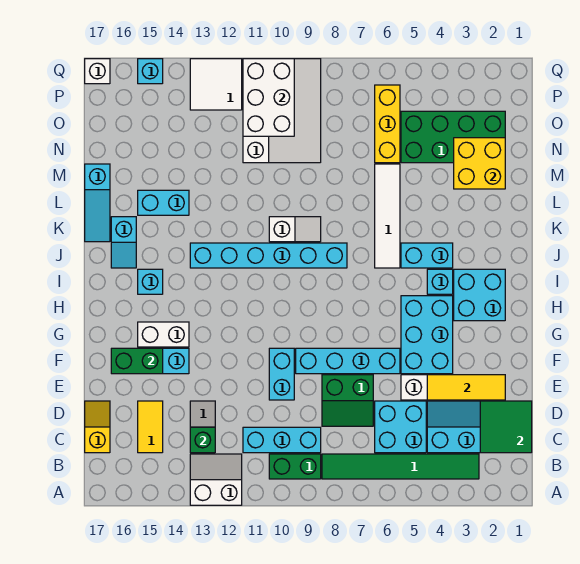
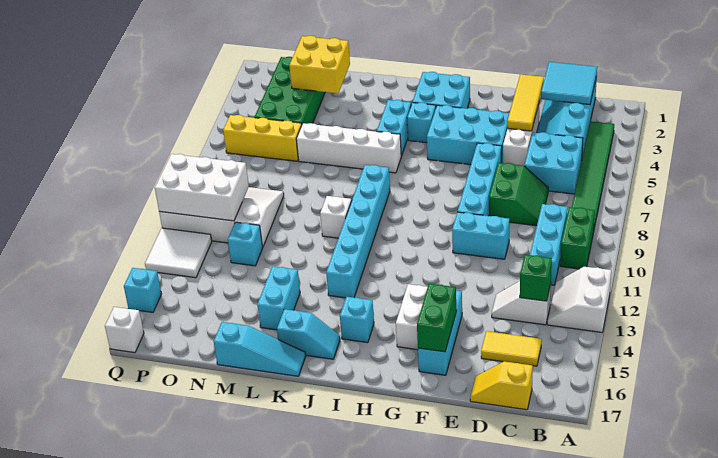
green 2x2 tile [480,401,532,453] -> cyan 2x2 tile [541,62,597,105]
white 1x4 tile [375,164,400,268] -> white 1x4 brick [296,123,401,173]
none -> cyan 1x1 brick [228,222,263,266]

